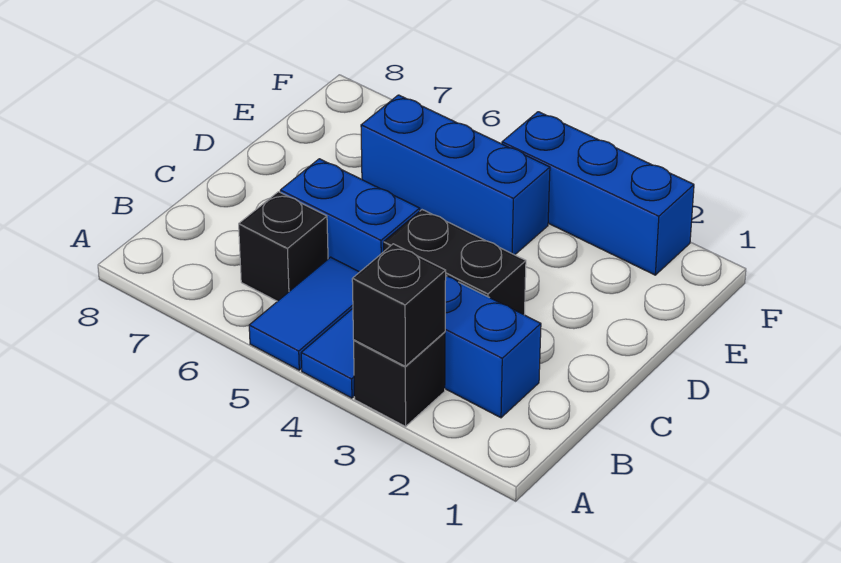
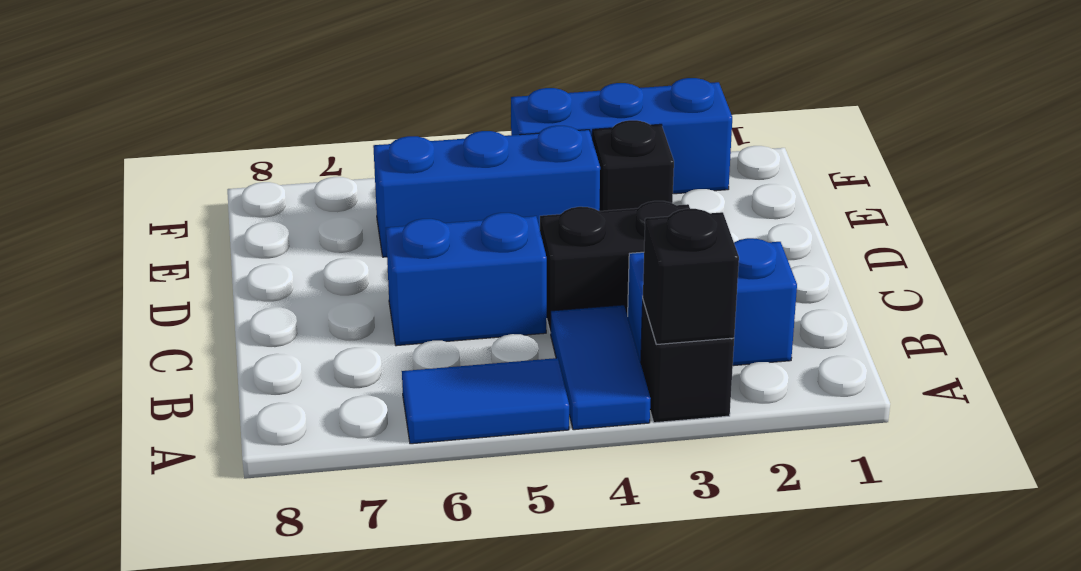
blue 1x2 tile [249,257,359,370] -> blue 1x2 tile turned to [402,358,569,444]
black 1x1 brick [239,192,328,301] -> black 1x1 brick moved to [593,120,674,211]

